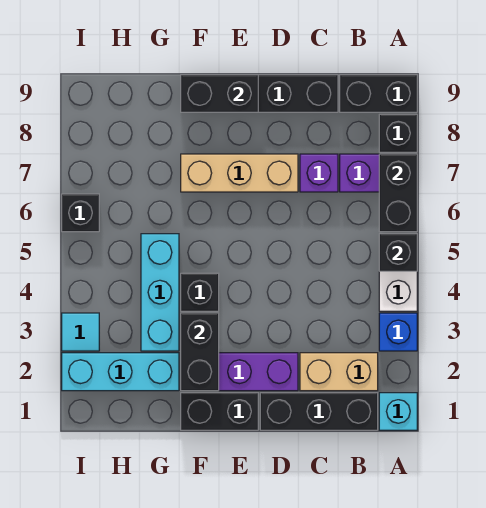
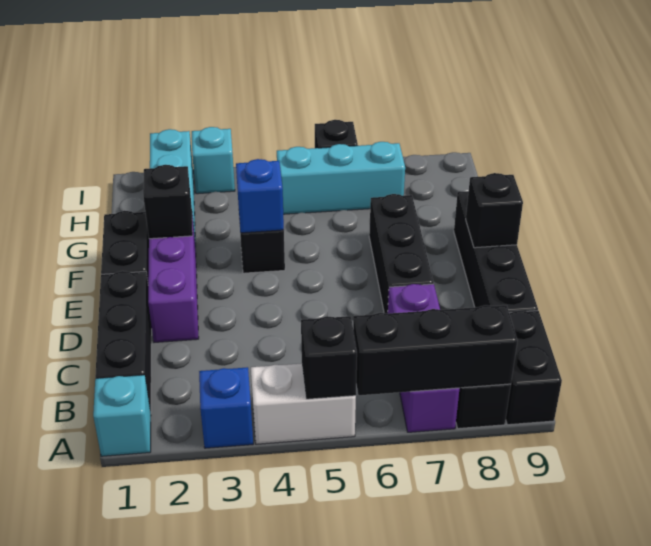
black 1x2 brick [379,154,417,232] -> black 1x3 brick [353,305,517,395]
tan 1x2 brick [300,353,378,391] -> none
tan 1x3 brick [181,154,298,192] -> black 1x3 brick [369,194,434,313]
black 1x2 brick [181,75,258,112] -> black 1x1 brick [466,173,523,248]
black 1x2 brick [181,313,219,391] -> black 1x1 brick [143,165,193,239]
none -> blue 1x1 brick [236,159,284,233]
cyan 1x3 brick [141,234,179,351] -> cyan 1x3 brick moved to [277,142,405,214]
cyan 1x1 tile [62,313,99,351] -> cyan 1x1 brick [192,127,235,194]

